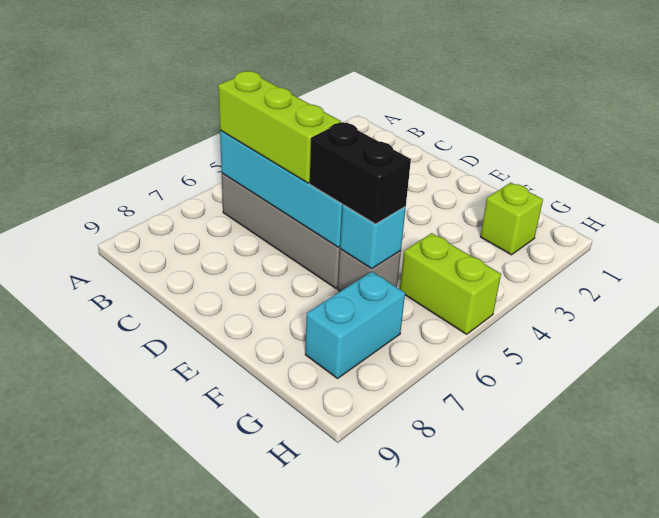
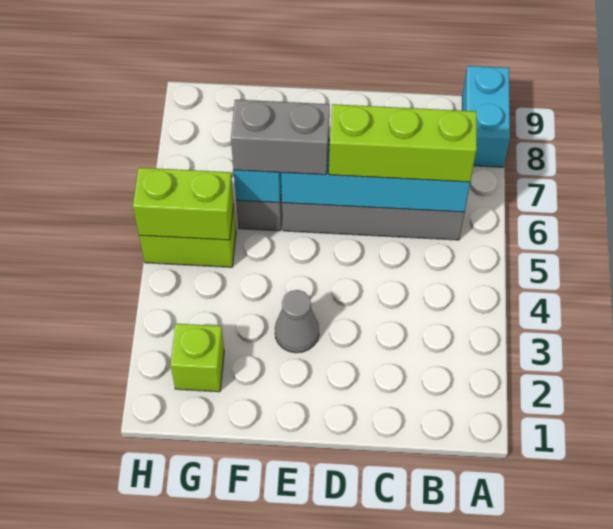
none -> grey 1x1 cone [275,290,319,353]
black 1x2 brick [310,122,411,224] -> grey 1x2 brick [231,100,330,175]
none -> lime 1x2 brick [133,168,234,240]
cyan 1x2 brick [305,272,405,378] -> cyan 1x2 brick moved to [462,66,510,167]

